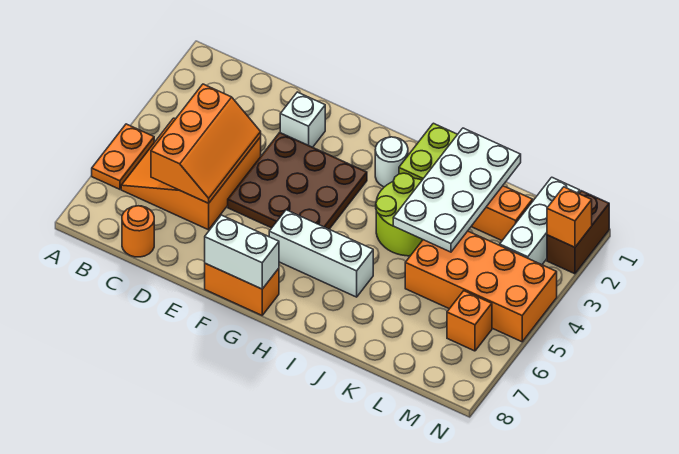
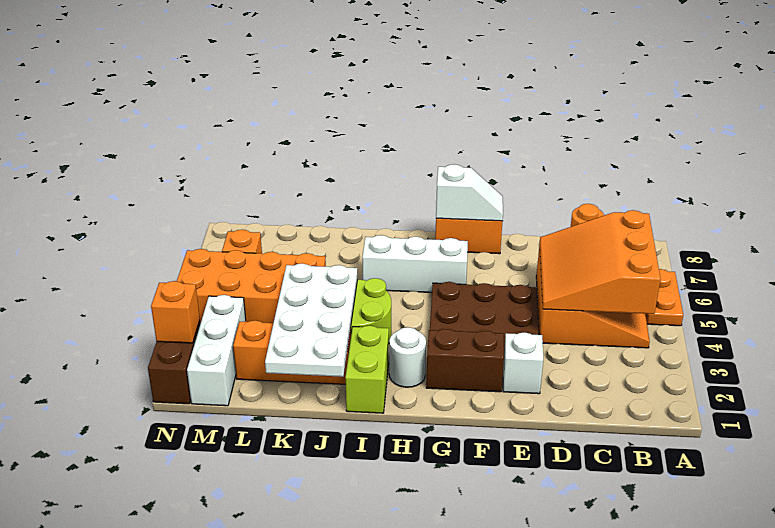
orange 2x3 slope [151,84,261,203] -> orange 3x3 slope [539,210,661,314]
none -> brown 1x2 brick [426,329,504,392]
white 1x2 brick [205,215,279,289] -> white 1x2 slope [436,164,503,221]

